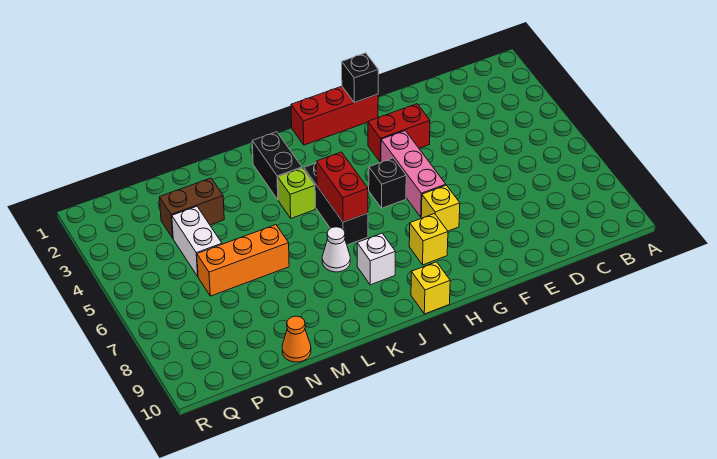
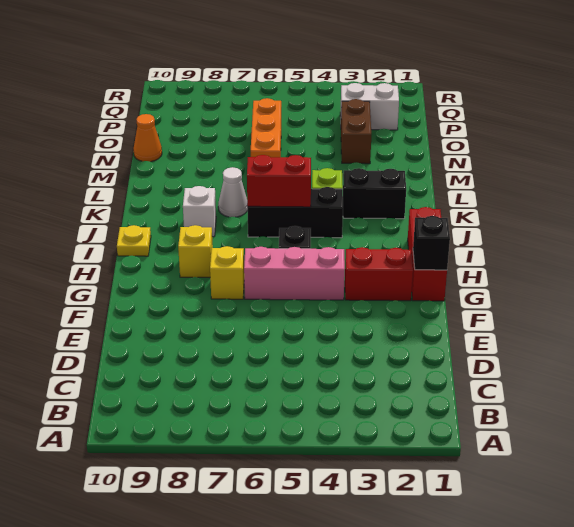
red 1x2 brick [368,104,430,162] -> red 1x2 brick turned to [345,247,413,301]
yellow 1x1 brick [411,262,450,314] -> yellow 1x1 plate [117,225,151,256]
white 1x2 brick [172,206,222,276] -> white 1x2 brick moved to [340,83,399,130]

